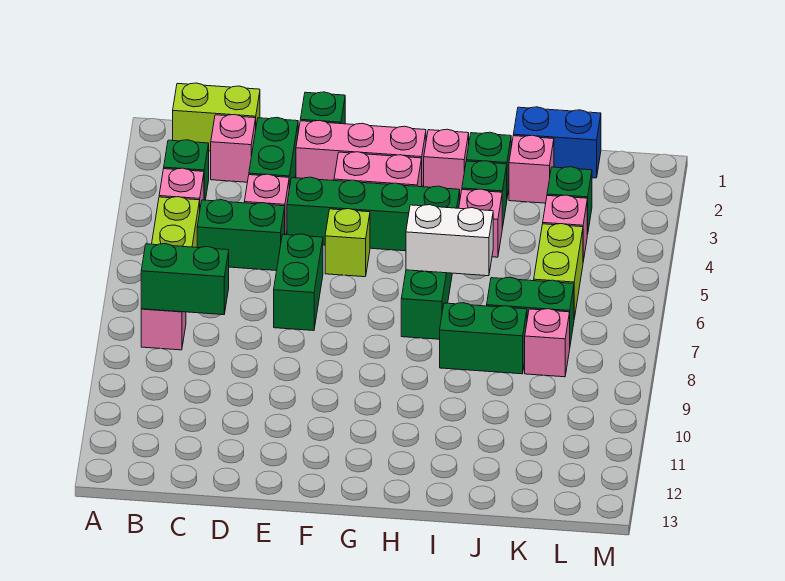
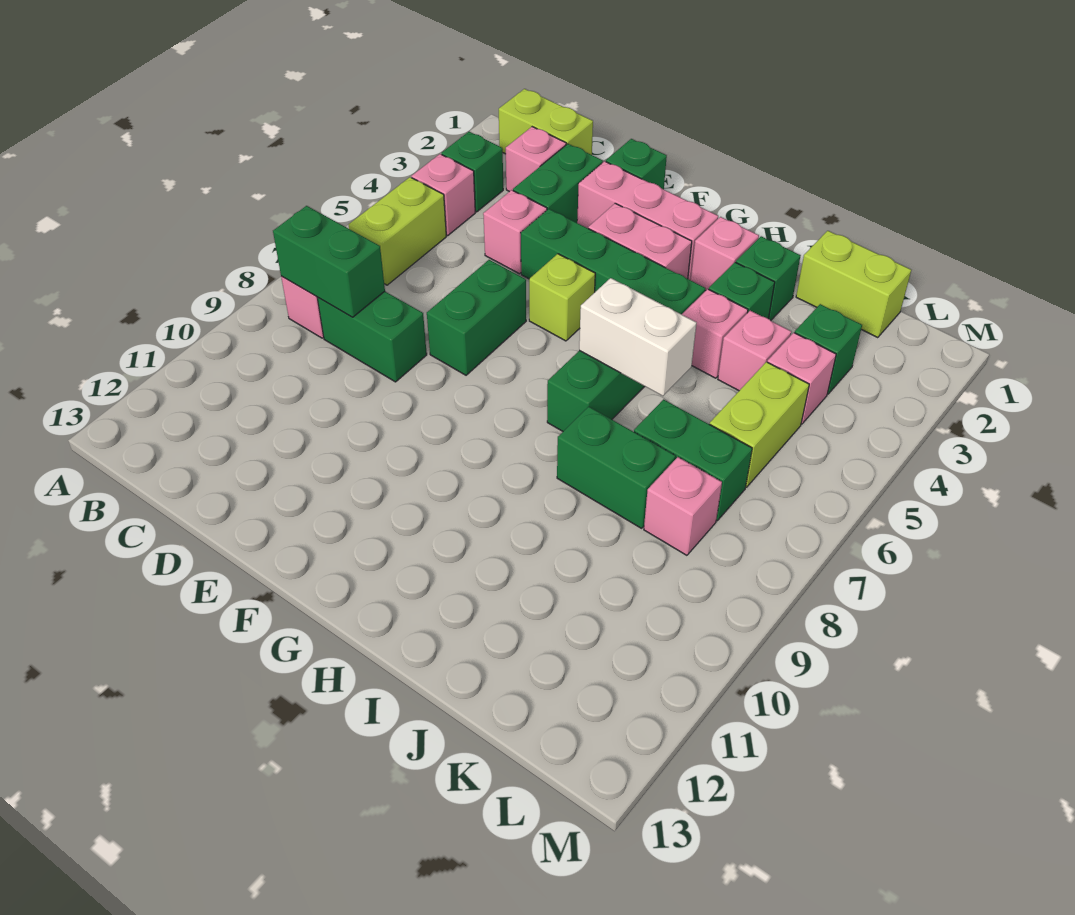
green 1x2 brick [197,200,285,271] -> green 1x2 brick moved to [318,291,427,382]
blue 1x2 brick [513,107,601,178] -> lime 1x2 brick [796,231,911,338]
pink 1x1 brick [509,135,554,203] -> pink 1x1 brick moved to [718,311,791,391]

